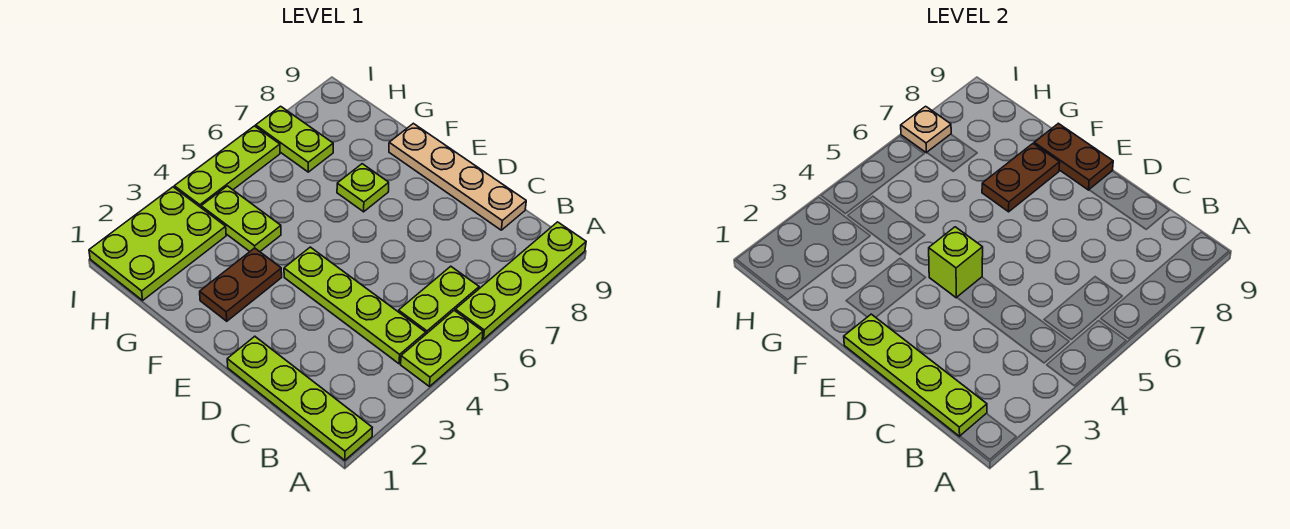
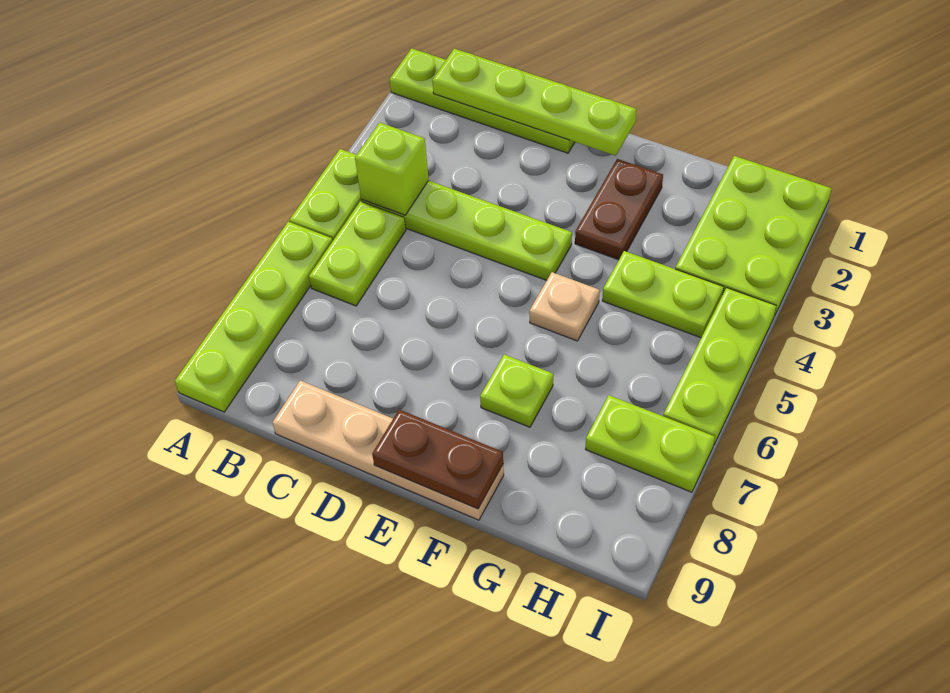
lime 1x1 brick [929,227,983,298] -> lime 1x1 brick moved to [355,123,429,215]
brown 1x2 plate [982,144,1060,212] -> none
tan 1x1 plate [901,106,951,153] -> tan 1x1 plate moved to [529,272,600,341]

